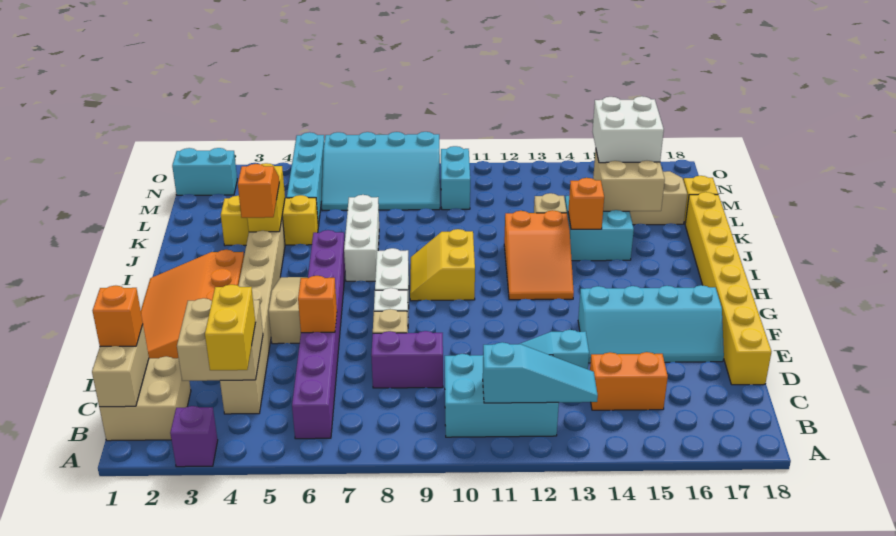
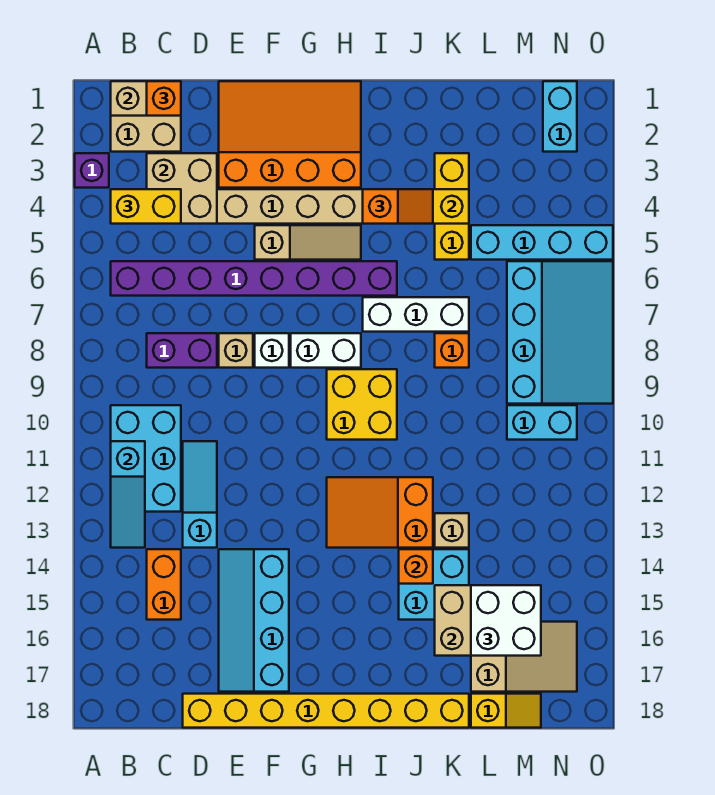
purple 1x2 brick [371,331,443,388] -> purple 1x2 brick turned to [147,333,217,368]
orange 1x1 brick [298,276,337,333] -> orange 1x1 brick moved to [435,333,469,368]
yellow 2x2 slope [410,229,475,301] -> yellow 2x2 brick [327,369,397,440]
cyan 3x4 slope [322,132,440,211] -> cyan 3x4 slope turned to [507,261,613,404]

